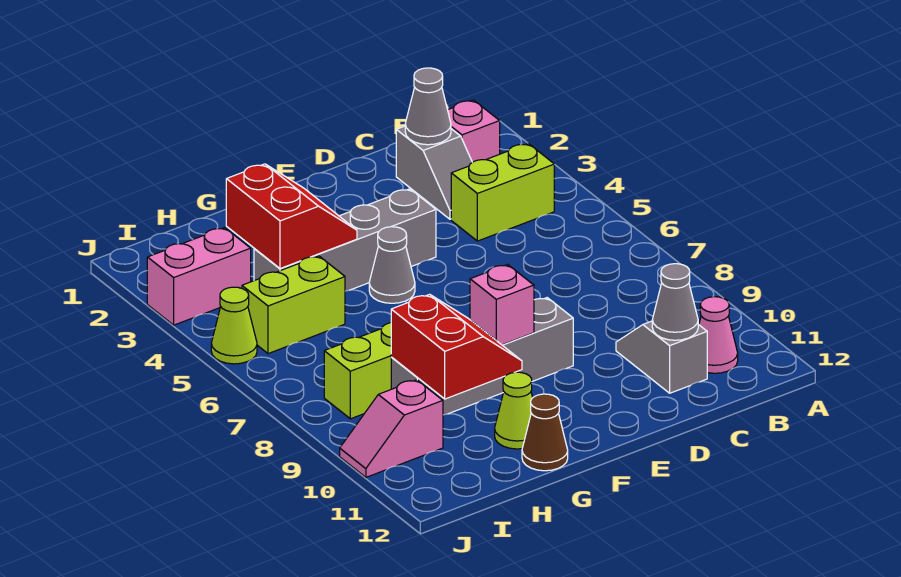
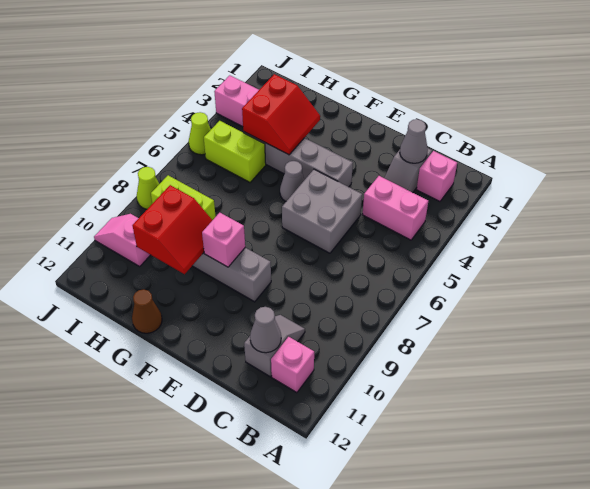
lime 1x2 brick [451,143,554,241] -> pink 1x2 brick [362,176,428,240]
pink 1x1 cone [699,297,738,373] -> pink 1x1 brick [271,337,314,393]
none -> grey 2x2 brick [282,169,362,253]
lime 1x1 cone [495,372,533,449] -> lime 1x1 cone moved to [137,167,159,209]

